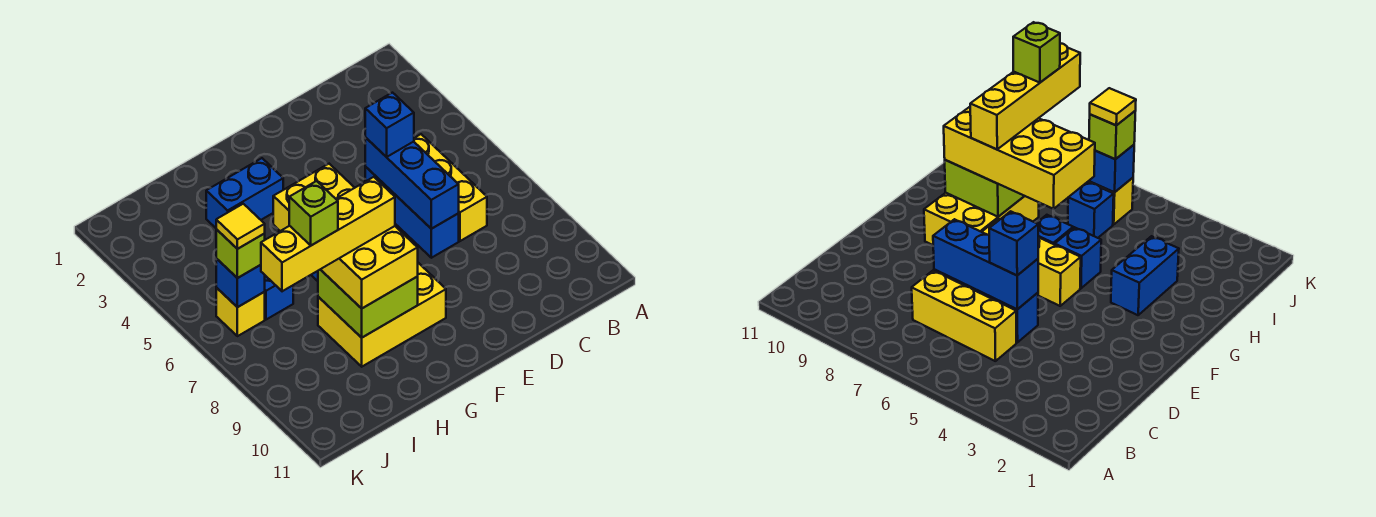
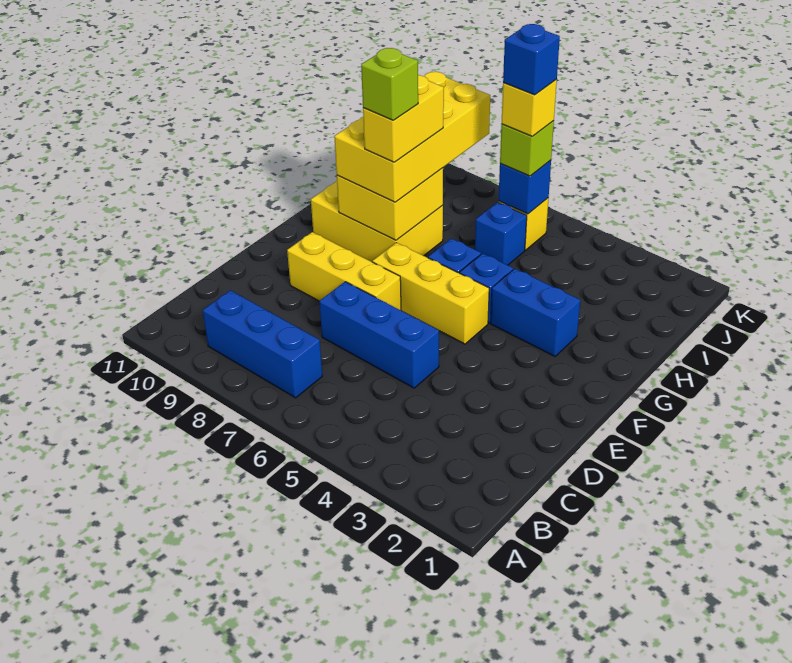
yellow 1x3 brick [414,134,487,241] -> yellow 1x3 brick moved to [287,232,401,310]
blue 1x3 brick [365,138,459,229] -> blue 1x3 brick moved to [203,290,322,398]
blue 1x1 brick [365,93,414,157] -> blue 1x1 brick moved to [503,24,560,95]
yellow 2x3 brick [318,263,446,367] -> yellow 2x3 brick turned to [311,181,443,262]
blue 1x2 brick [206,158,283,228] -> blue 1x2 brick turned to [491,269,580,356]
yellow 2x4 brick [273,164,418,308] -> yellow 2x4 brick turned to [334,72,490,202]
lime 2x2 brick [318,270,418,338] -> yellow 2x2 brick [337,168,443,240]
yellow 1x4 brick [261,177,395,291] -> yellow 1x2 brick [363,75,444,162]
lime 1x1 brick [289,181,338,245] -> lime 1x1 brick moved to [361,48,418,120]
yellow 1x1 tile [216,204,265,249] -> yellow 1x1 brick [501,80,557,136]

